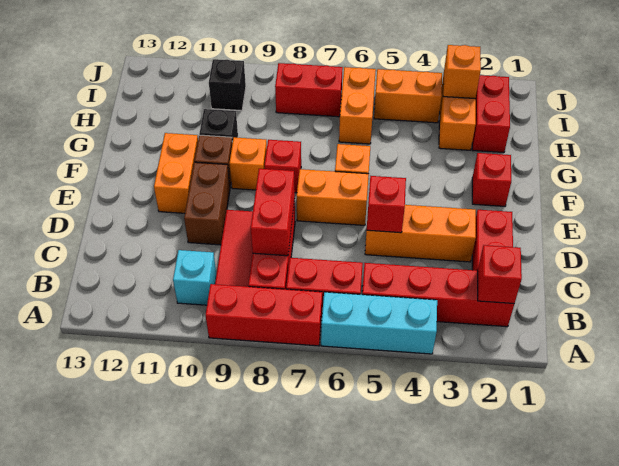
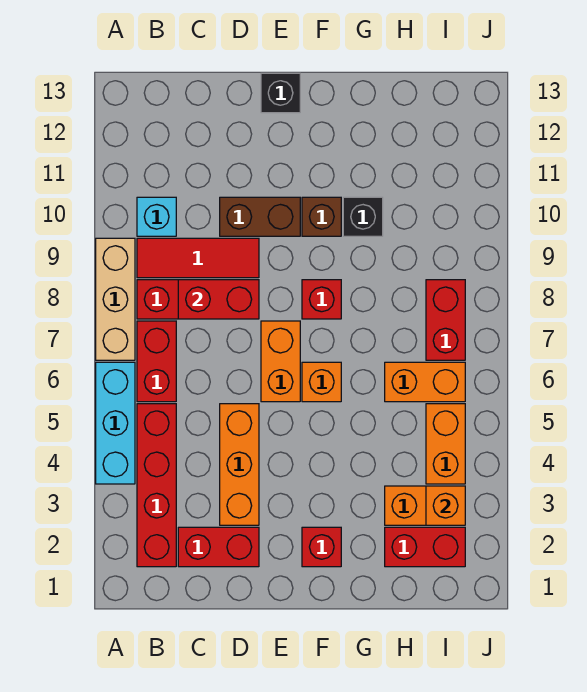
red 1x3 brick [206,284,322,346] -> tan 1x3 brick [96,238,135,360]
red 1x1 brick [477,245,522,304] -> none
red 1x1 brick [367,176,406,233] -> none
orange 1x2 brick [154,133,198,213] -> none
orange 1x1 brick [229,137,267,190] -> none
black 1x1 brick [209,59,246,111] -> black 1x1 brick moved to [261,73,300,113]

